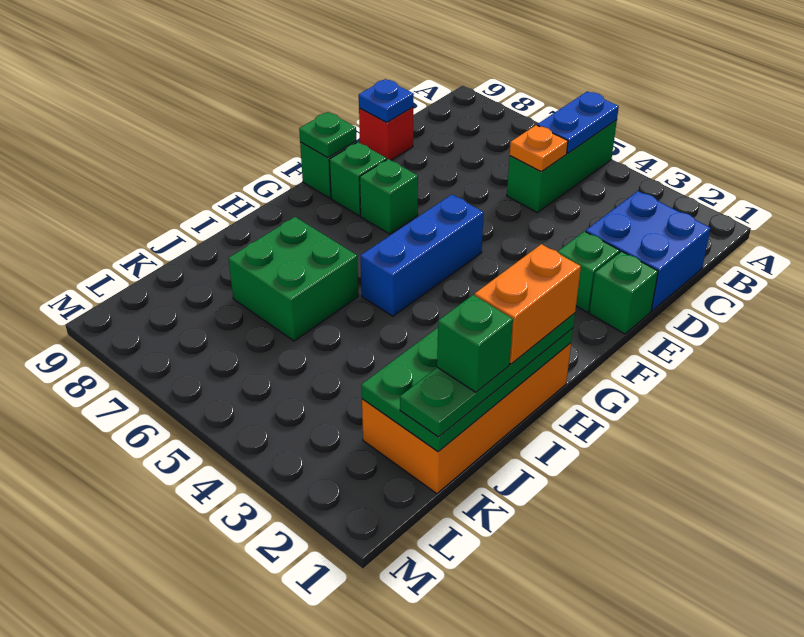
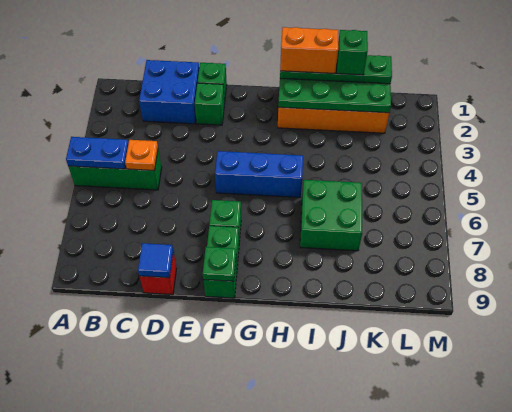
blue 1x1 plate [359,79,414,122] -> blue 1x1 tile [138,243,173,278]

